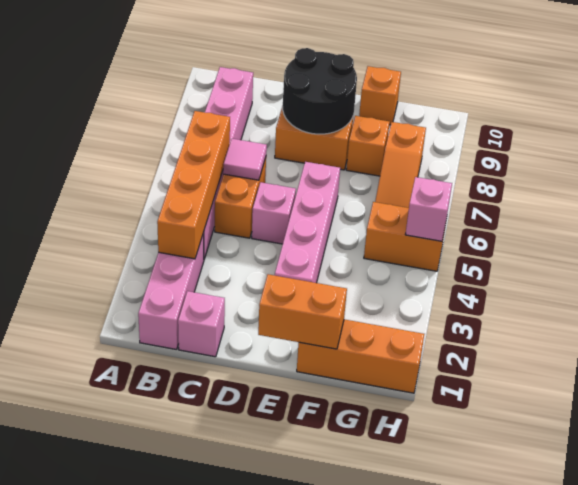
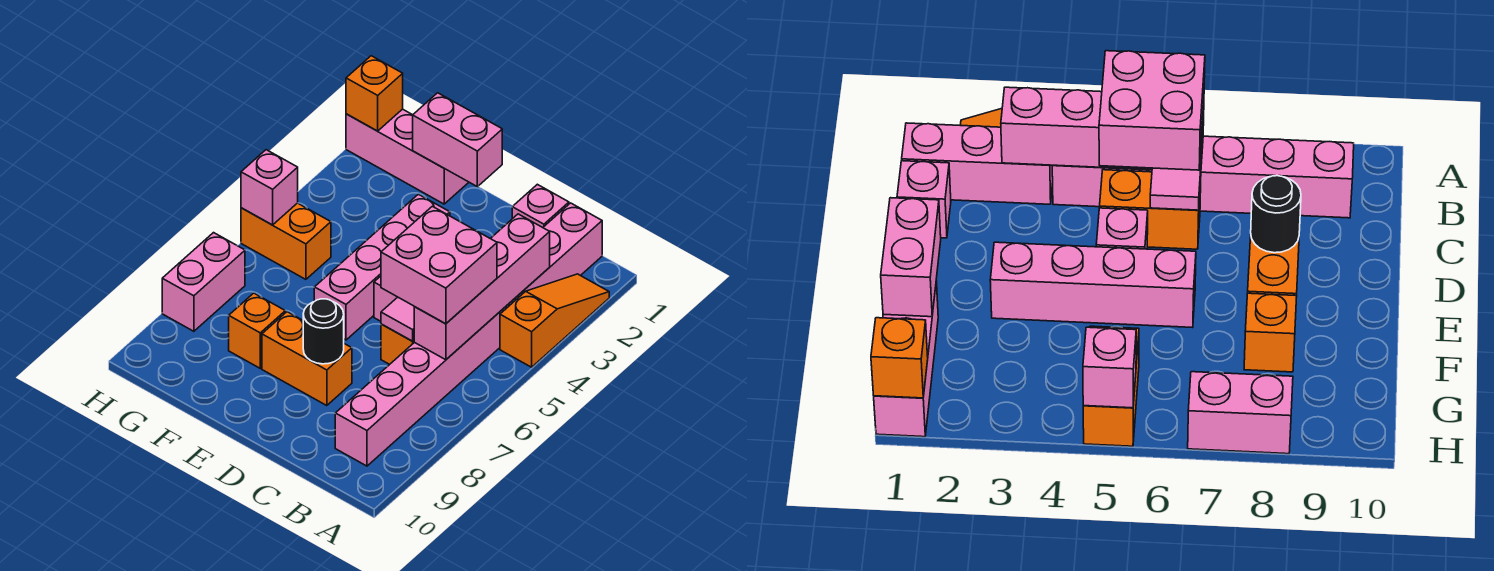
orange 1x4 brick [157,111,230,259] -> pink 1x4 brick [414,214,550,360]
none -> pink 2x2 brick [381,206,497,324]
black 2x2 round brick [283,48,357,134] -> black 1x1 round brick [303,299,344,364]
orange 1x2 brick [258,274,347,349] -> pink 1x2 brick [413,93,502,187]
orange 1x3 brick [297,319,424,393] -> pink 1x3 brick [346,109,469,204]
orange 1x1 brick [359,66,401,125] -> orange 1x1 brick moved to [346,56,403,131]
orange 1x3 slope [375,122,426,208] -> orange 1x3 slope moved to [500,274,609,367]
none -> pink 1x2 brick [162,233,245,331]

